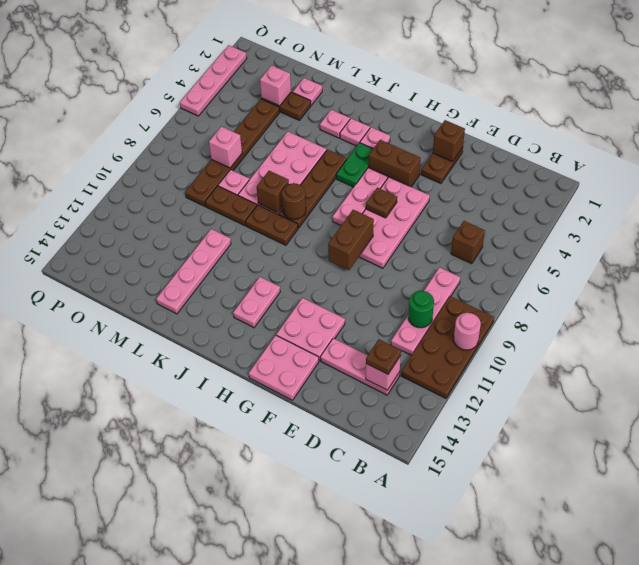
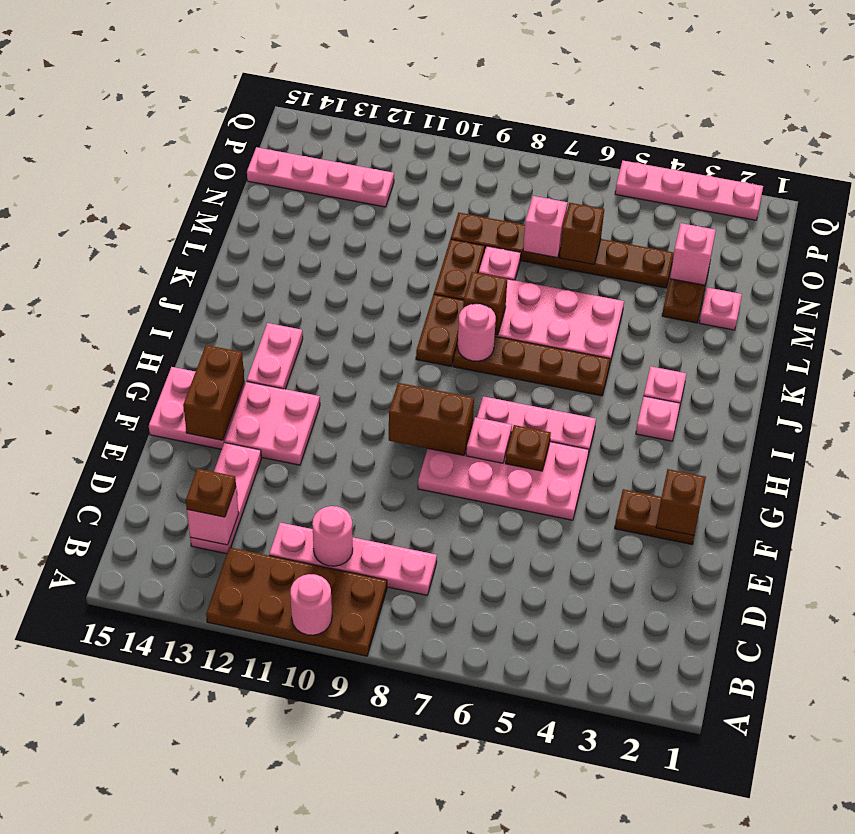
brown 1x1 brick [451,221,485,264] -> brown 1x1 brick moved to [560,203,604,264]
green 1x1 round brick [408,291,434,328] -> pink 1x1 round brick [312,506,353,566]
brown 1x2 brick [369,140,421,187] -> brown 1x2 brick moved to [183,345,244,440]
green 1x2 plate [336,143,373,187] -> none
pink 1x2 plate [233,277,280,328] -> pink 1x2 plate turned to [247,323,303,389]
brown 1x1 round brick [282,183,306,219] -> pink 1x1 round brick [458,304,496,361]
pink 1x1 plate [320,110,350,138] -> pink 1x1 plate moved to [466,417,512,463]
pink 1x4 plate [156,229,231,314] -> pink 1x4 plate moved to [247,147,394,207]

